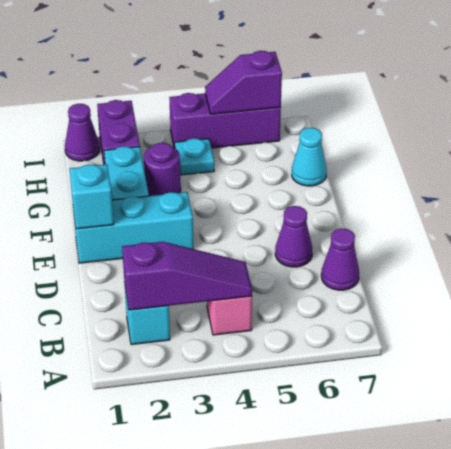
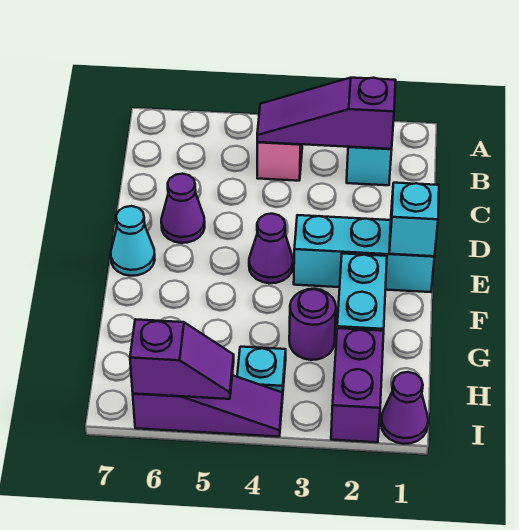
purple 1x1 cone [321,228,359,290] -> purple 1x1 cone moved to [249,214,293,283]
cyan 1x1 cone [292,128,327,186] -> cyan 1x1 cone moved to [111,206,155,276]
purple 1x3 brick [169,93,281,148] -> purple 1x3 slope [133,375,283,437]

